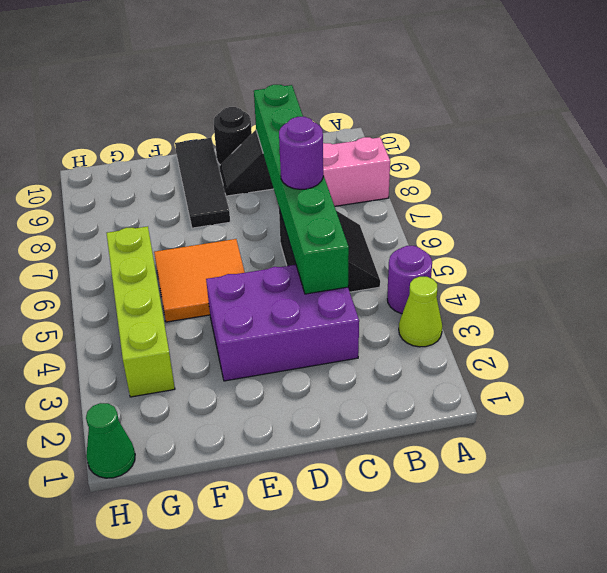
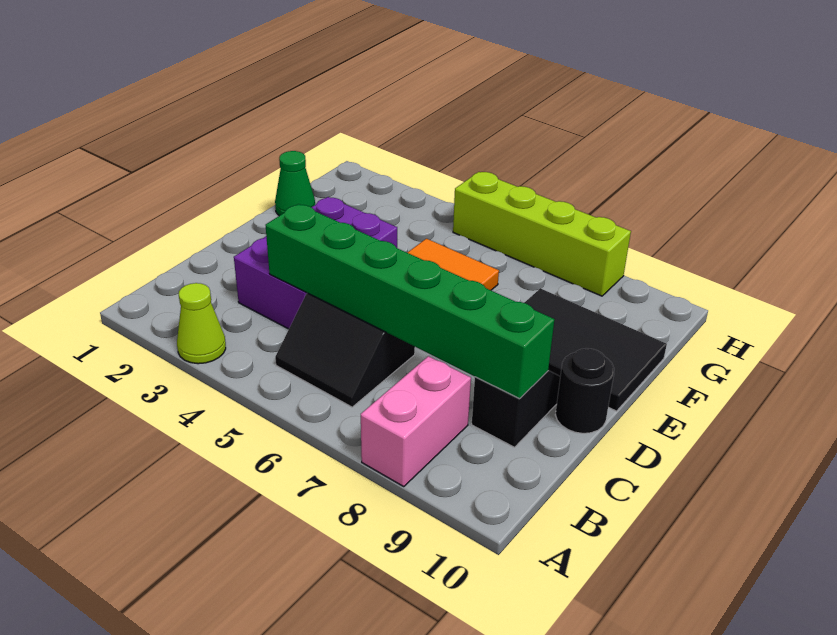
purple 1x1 round brick [387,246,432,314] -> none
purple 1x1 round brick [279,117,323,189] -> none
black 1x3 tile [175,138,230,228] -> black 2x3 tile [524,289,667,411]
lime 1x4 brick [107,226,175,397] -> lime 1x4 brick moved to [453,172,631,296]
green 1x1 cone [86,403,135,478] -> green 1x1 cone moved to [275,151,315,216]

